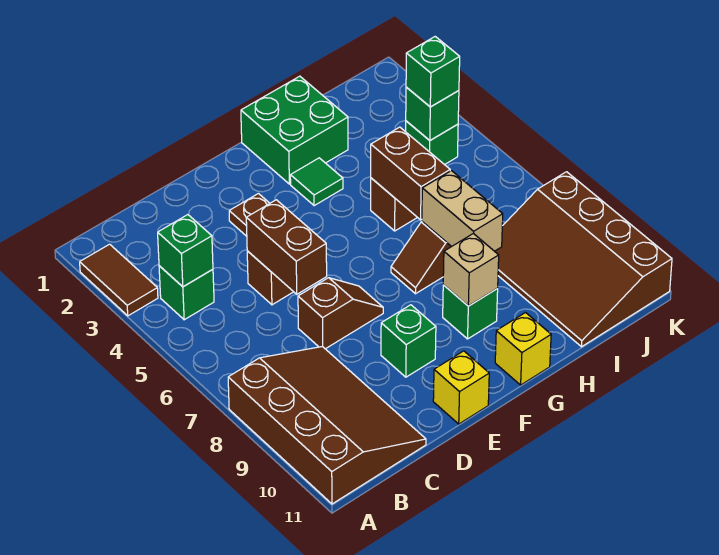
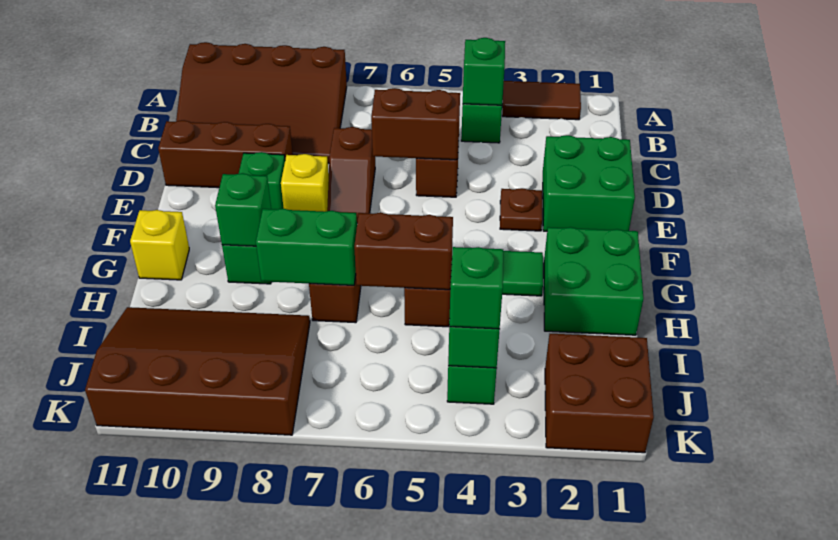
none -> green 2x2 brick [543,135,635,231]
none -> brown 1x3 brick [158,120,293,188]
yellow 1x1 brick [433,351,489,424] -> yellow 1x1 brick moved to [281,154,329,212]
tan 1x1 brick [443,234,499,306] -> green 1x1 brick [215,173,271,246]
tan 1x2 brick [422,171,503,251] -> green 1x2 brick [256,209,357,285]
none -> brown 2x2 brick [545,334,654,453]

